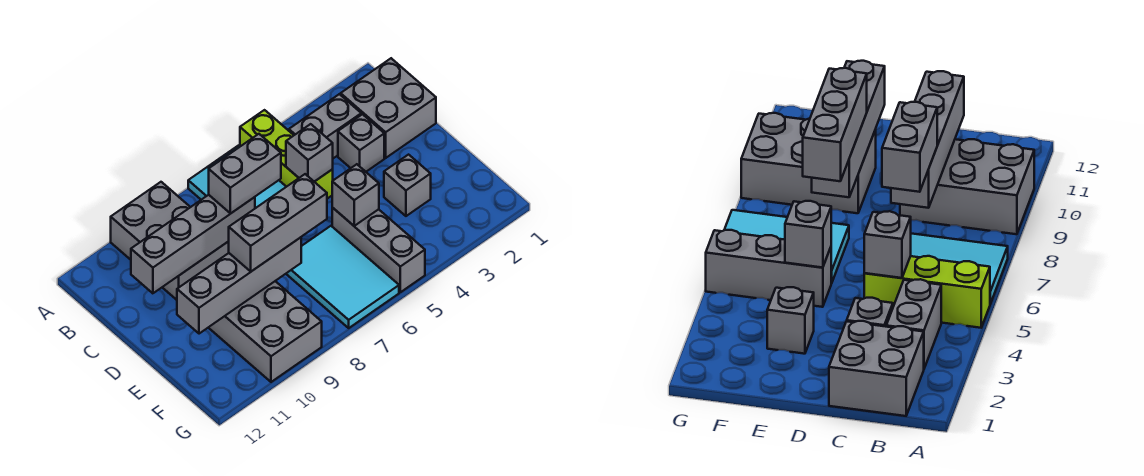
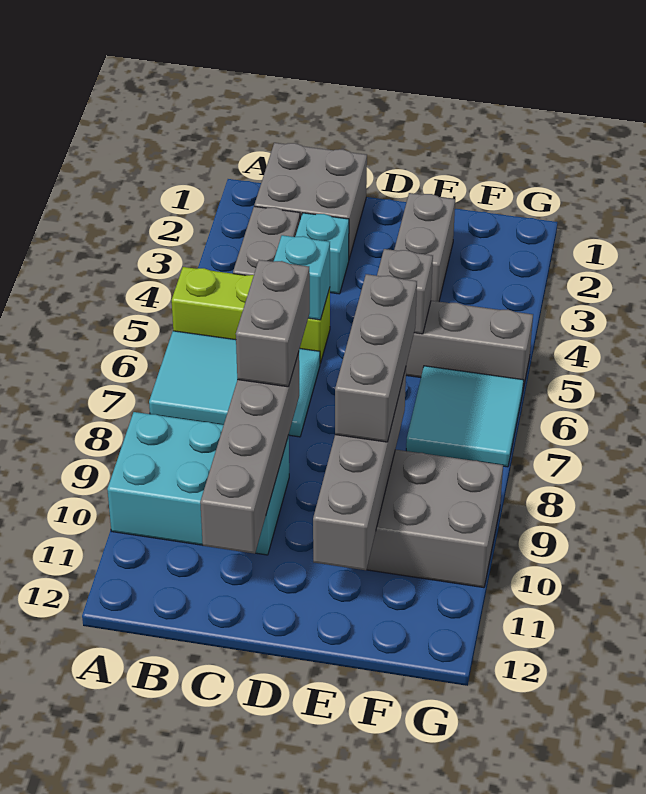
grey 2x3 brick [111,182,229,300] -> cyan 2x3 brick [107,412,289,555]
grey 1x1 brick [338,114,384,172] -> cyan 1x1 brick [295,213,349,294]
grey 1x1 brick [286,124,333,182] -> cyan 1x1 brick [274,235,330,320]
grey 1x1 brick [384,155,431,216] -> grey 1x2 brick [394,193,455,302]
cyan 2x3 tile [286,226,399,328] -> cyan 2x2 tile [406,366,524,467]

